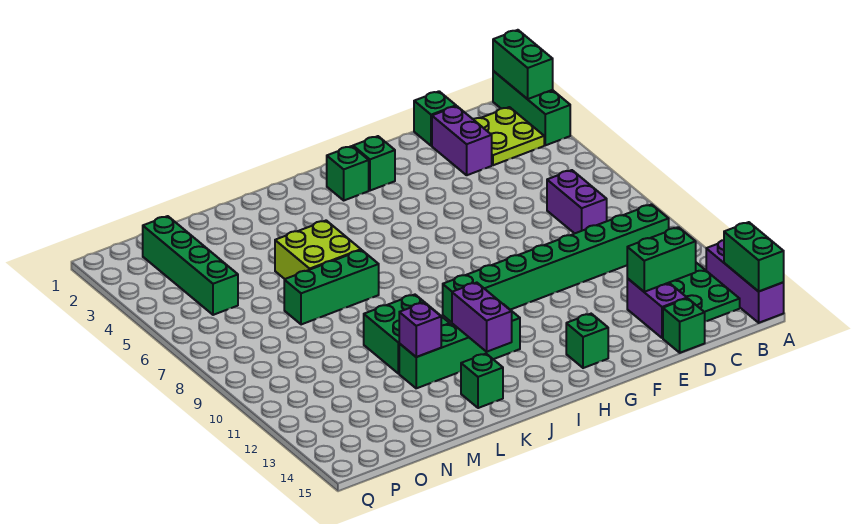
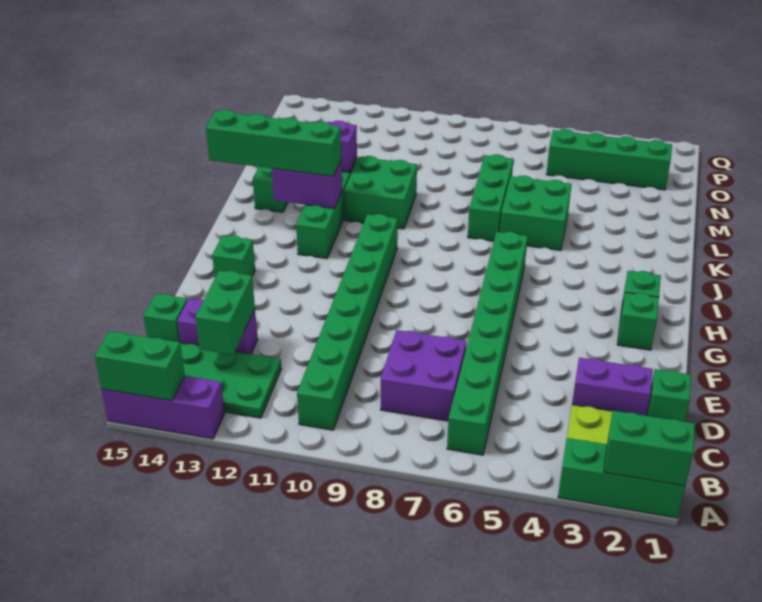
none -> green 1x8 brick [447,232,528,455]
purple 1x2 brick [547,170,607,234] -> purple 2x2 brick [381,330,466,421]
none -> green 1x4 brick [206,110,341,176]
lime 2x2 brick [275,221,361,279] -> green 2x2 brick [500,176,572,250]

